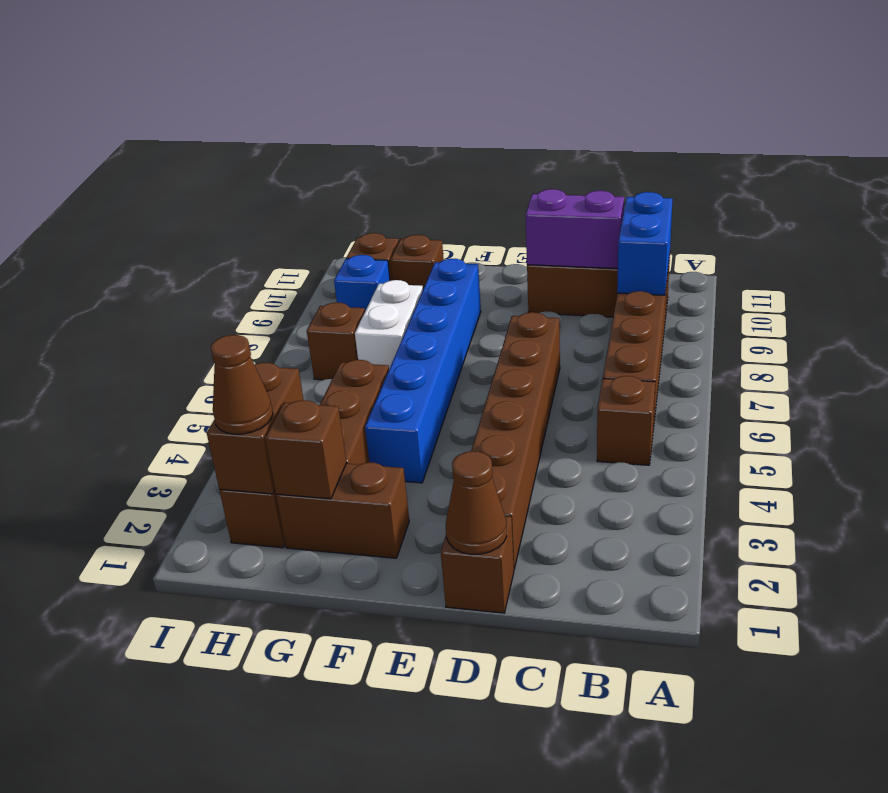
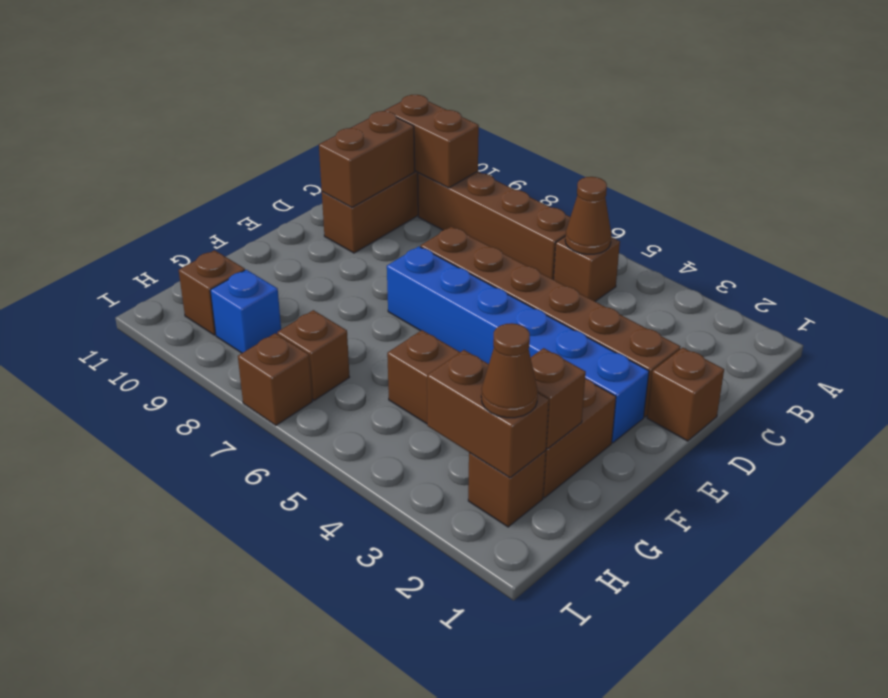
blue 1x2 brick [617,192,673,295] -> brown 1x2 brick [385,95,479,188]
purple 1x2 brick [525,189,624,269] -> brown 1x2 brick [319,111,415,207]
brown 1x1 cone [446,451,507,554] -> brown 1x1 cone moved to [565,177,611,254]
blue 1x6 brick [365,259,481,483] -> blue 1x6 brick moved to [387,246,649,443]
white 1x2 brick [355,280,423,369] -> none
brown 1x1 brick [391,235,444,289] -> brown 1x1 brick moved to [238,333,313,425]

